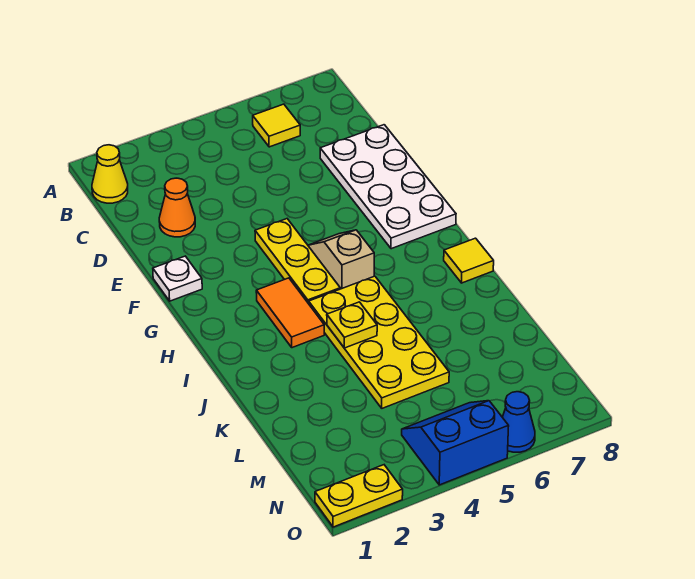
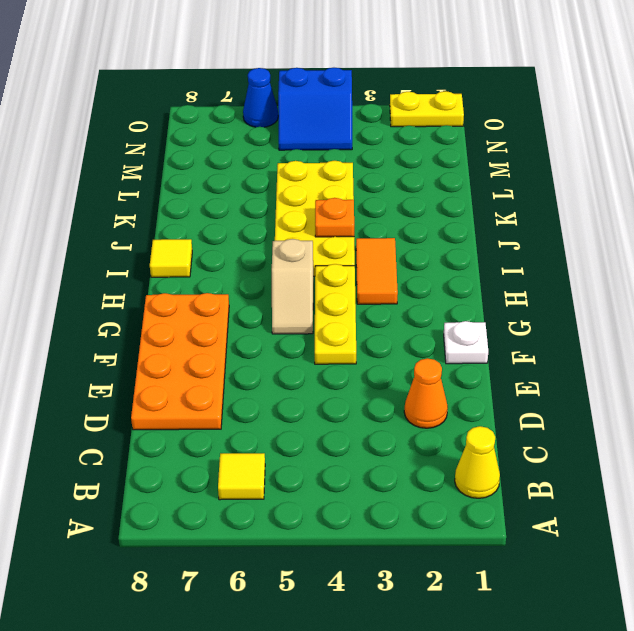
white 2x4 plate [320,125,456,249] -> orange 2x4 plate [131,293,229,430]
yellow 1x1 plate [327,302,377,348] -> orange 1x1 plate [315,198,354,237]

